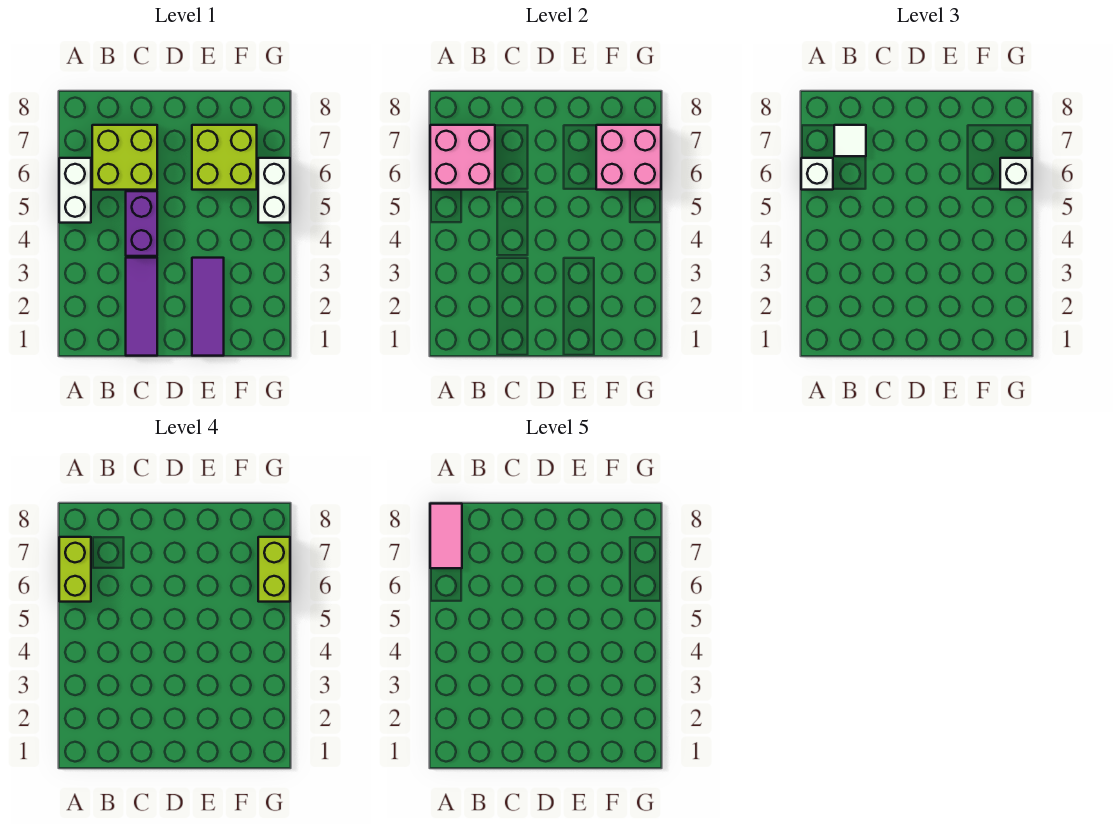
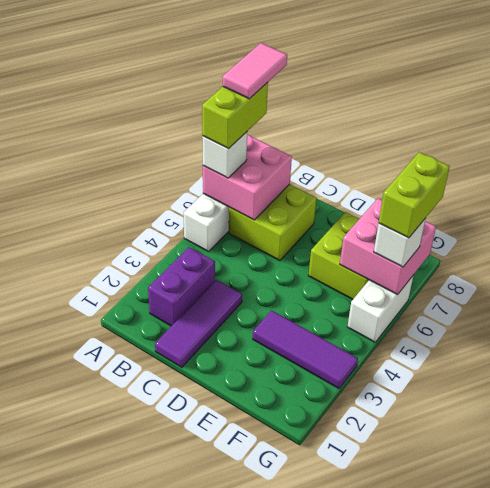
white 1x1 tile [834,125,866,156] -> none
purple 1x2 brick [126,191,157,256] -> purple 1x2 brick moved to [148,247,215,326]
purple 1x3 tile [192,258,224,356] -> purple 1x3 tile turned to [253,310,358,388]

